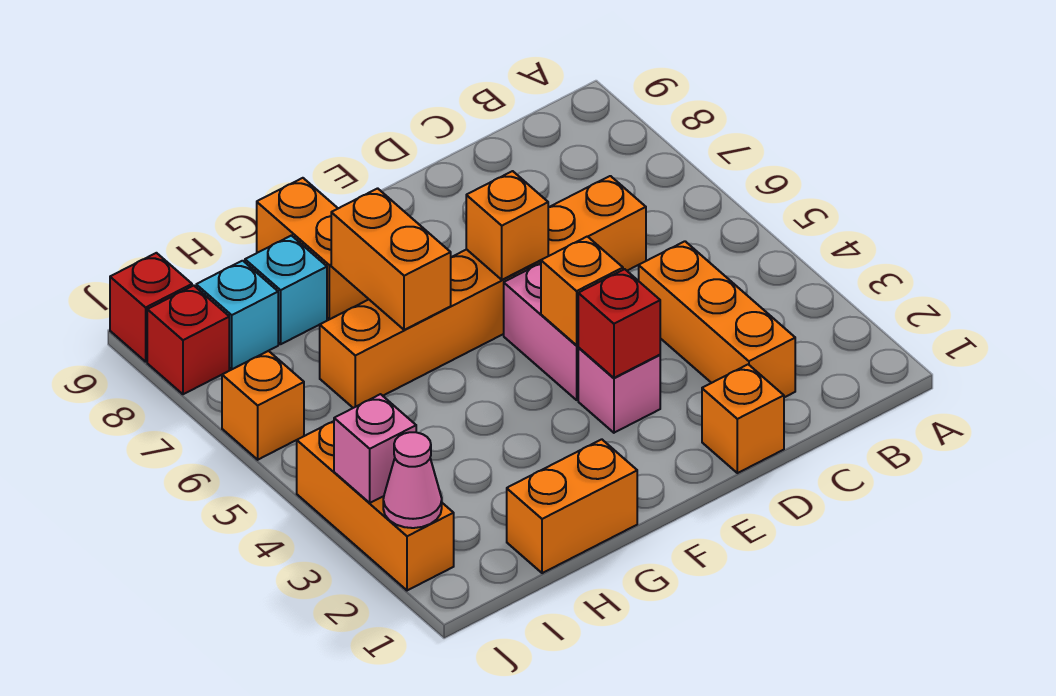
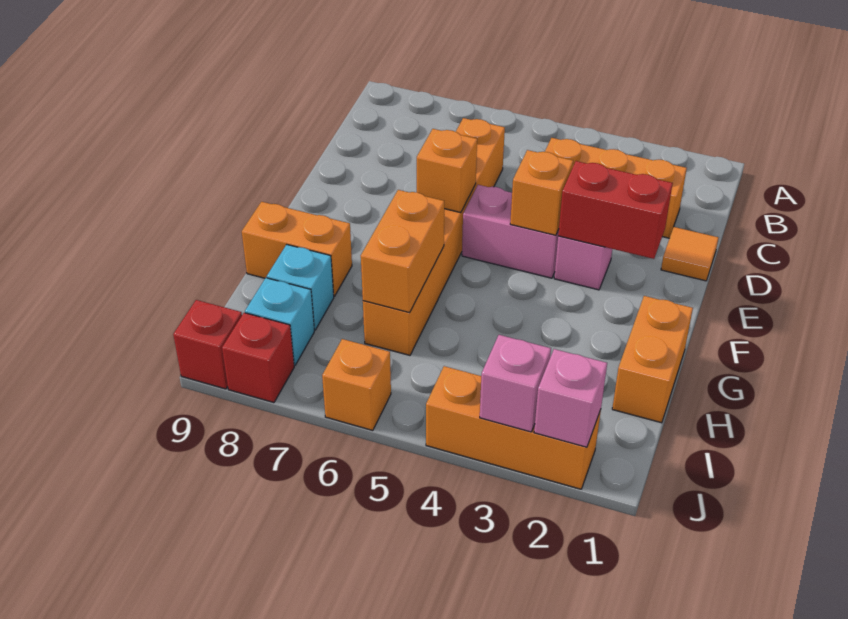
orange 1x1 brick [702,364,784,473] -> orange 1x1 tile [661,227,718,281]
red 1x1 brick [578,269,660,378] -> red 1x2 brick [558,161,673,259]
orange 1x2 brick [331,188,451,330] -> orange 1x2 brick turned to [361,190,444,313]
pink 1x1 cone [383,432,442,528] -> pink 1x1 brick [534,349,607,447]

